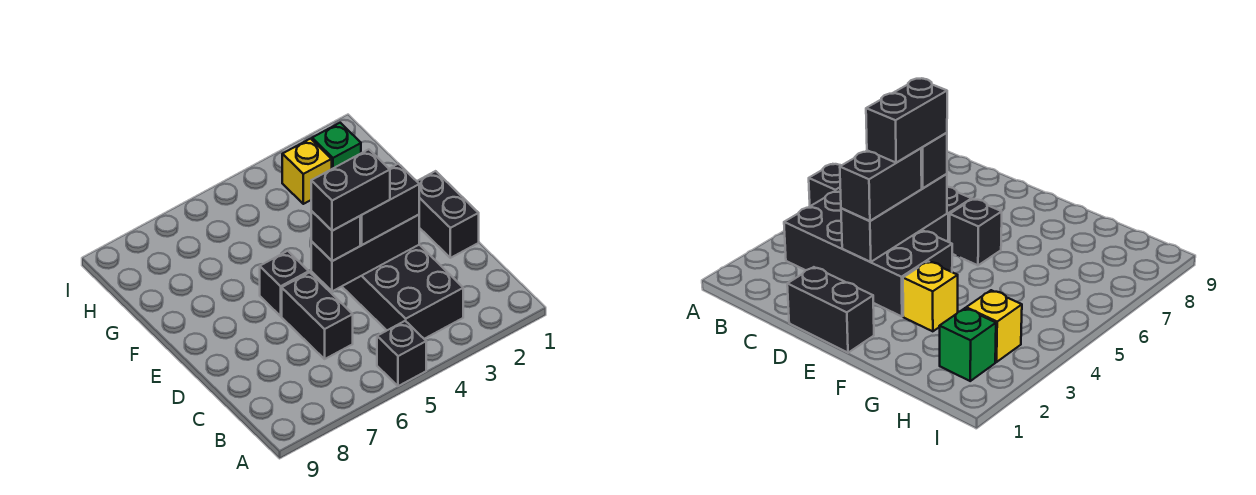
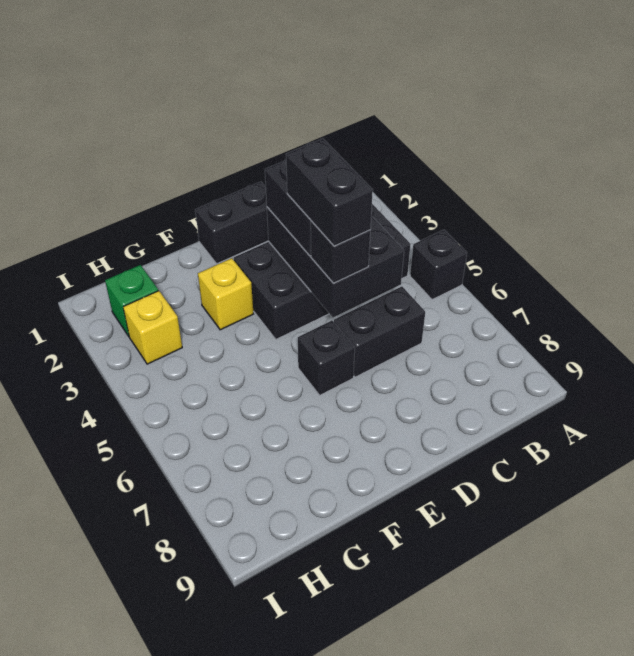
black 1x3 brick [311,215,419,292] -> black 2x3 brick [267,207,404,317]

